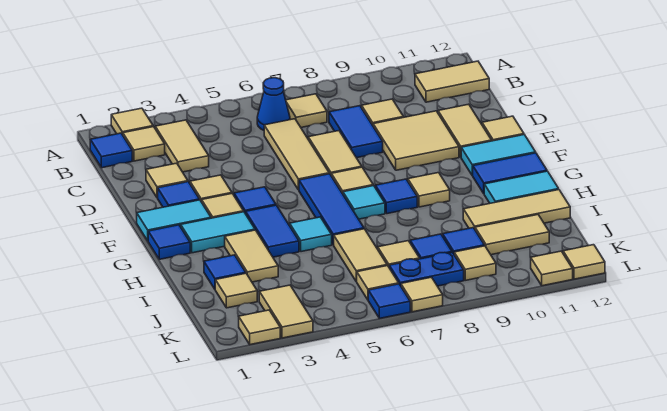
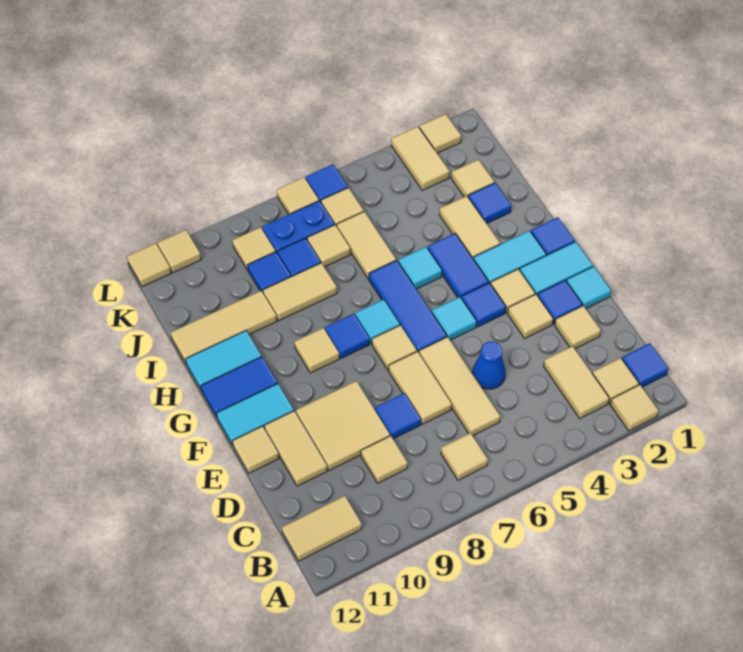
blue 1x1 cone [257,78,290,130] -> blue 1x1 cone moved to [472,341,506,389]
blue 1x2 tile [329,106,383,158] -> blue 1x1 tile [375,393,421,439]
none -> cyan 1x1 tile [566,266,611,308]
none -> cyan 1x1 tile [432,297,477,340]
tan 1x2 tile [475,215,549,255] -> tan 1x2 tile moved to [263,263,337,321]

